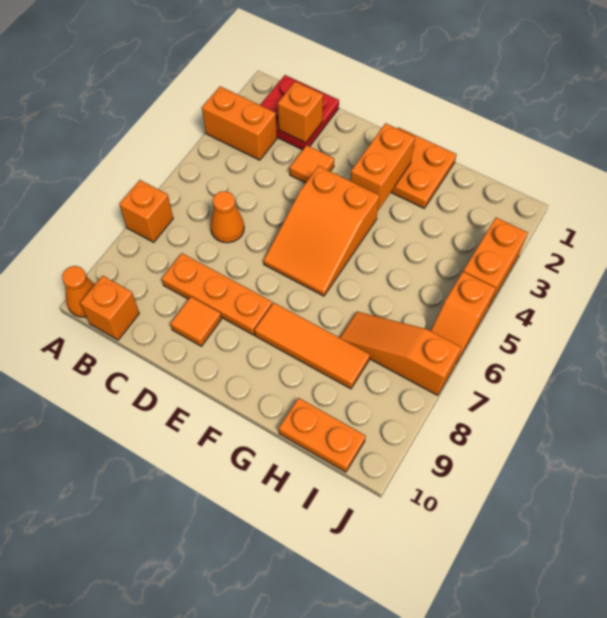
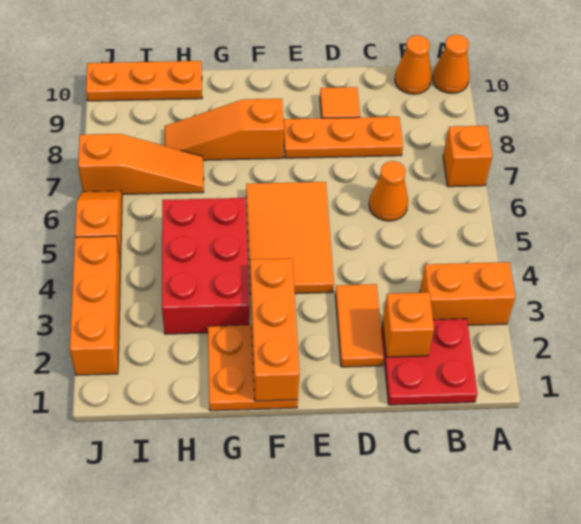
orange 1x1 brick [80,276,139,340] -> orange 1x1 cone [395,35,431,94]
orange 1x1 tile [290,145,334,183] -> orange 1x2 tile [335,284,384,367]
orange 2x3 slope [264,166,379,296] -> orange 2x3 tile [246,182,334,294]
orange 1x2 brick [350,123,415,210] -> orange 1x3 brick [250,258,299,401]
orange 1x3 tile [255,303,370,389] -> orange 1x3 slope [165,99,284,160]
none -> red 2x3 brick [162,198,250,334]
orange 1x2 plate [279,398,366,472] -> orange 1x3 plate [86,61,202,101]
orange 1x2 brick [463,218,528,306] -> orange 1x3 brick [70,236,121,375]

